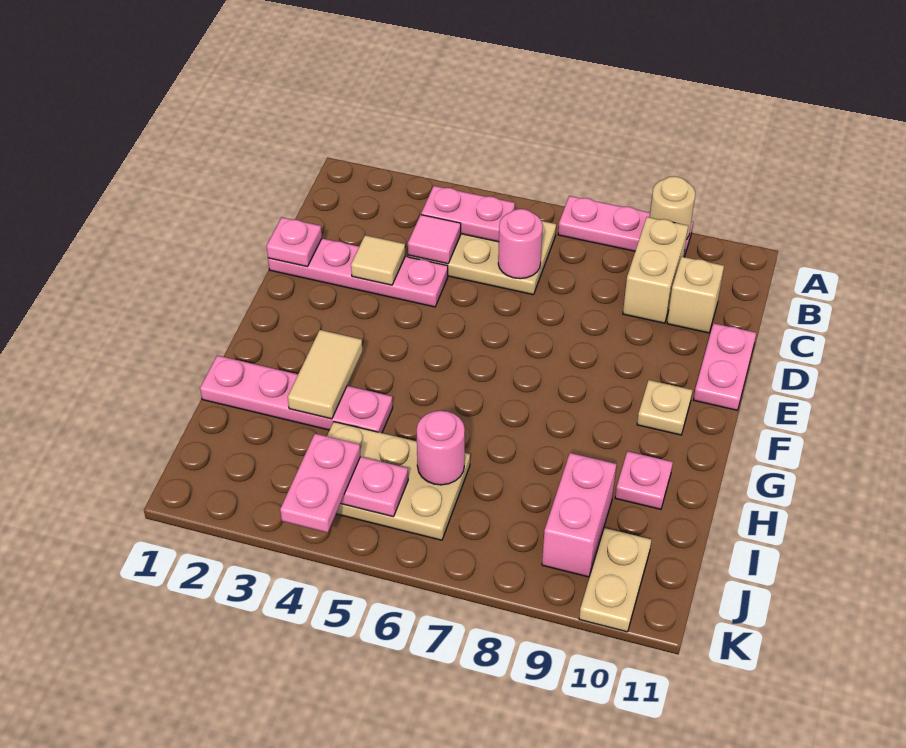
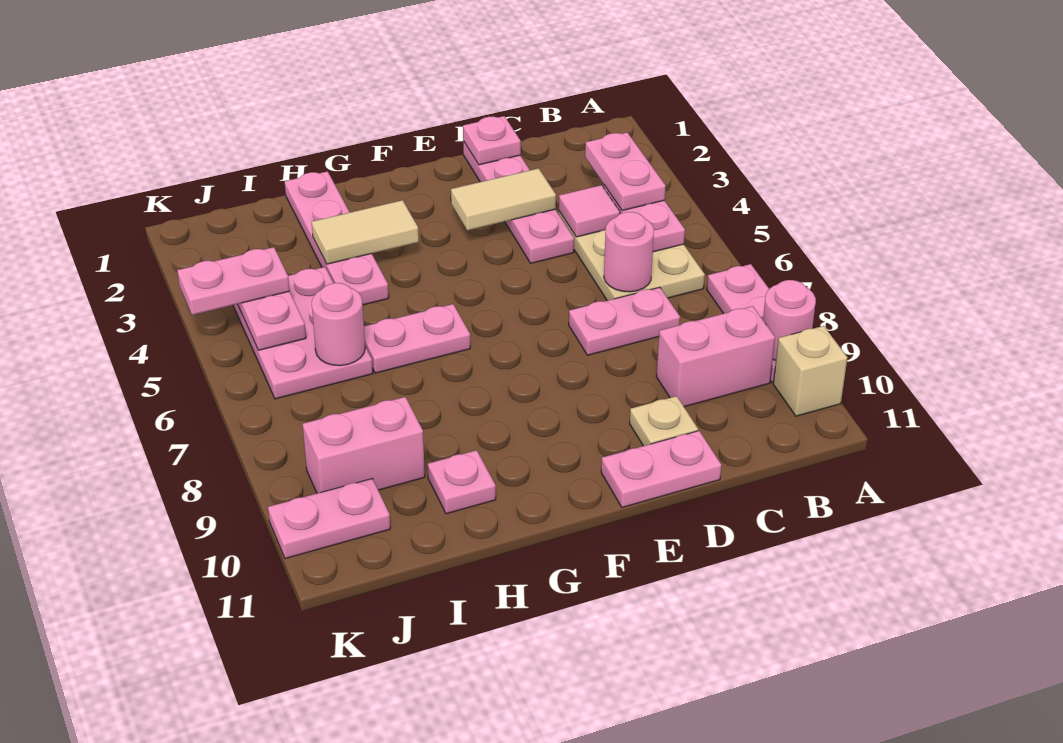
tan 1x1 round brick [650,176,695,240] -> pink 1x1 round brick [763,280,816,360]
none -> pink 1x2 plate [585,132,666,211]
tan 1x2 brick [623,217,688,323] -> pink 1x2 brick [656,306,775,407]
none -> pink 1x2 plate [569,287,680,355]
tan 1x1 brick [667,257,724,333] -> tan 1x1 brick moved to [773,326,847,416]
tan 1x1 tile [351,235,405,285] -> tan 1x2 tile [451,168,556,231]
tan 1x1 plate [637,380,693,435] -> tan 1x1 plate moved to [630,396,698,446]
none -> pink 1x2 plate [364,304,470,373]
tan 2x3 plate [327,422,470,540] -> pink 2x3 plate [233,267,373,399]
tan 1x2 plate [579,528,651,632] -> pink 1x2 plate [268,479,390,559]

